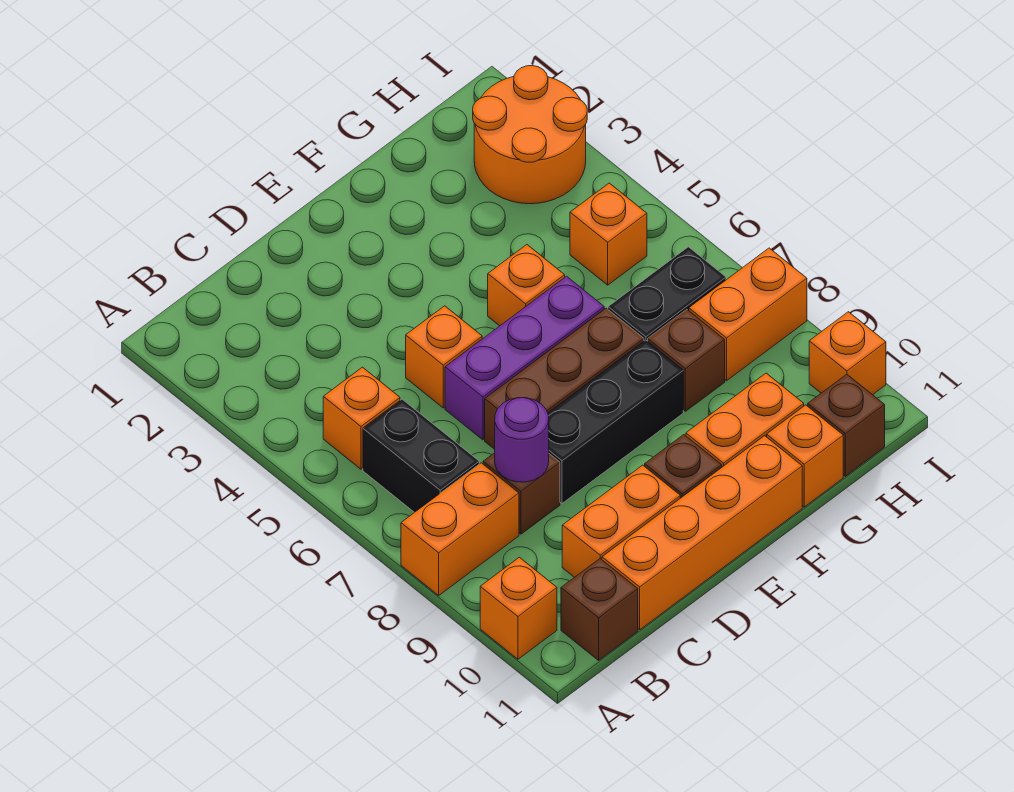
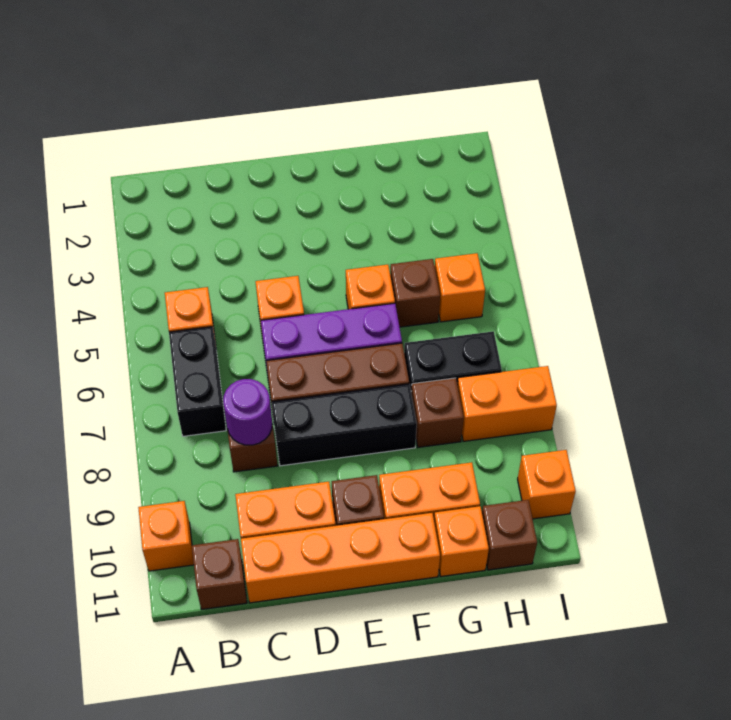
orange 1x2 brick [401,463,519,595] -> none
none -> brown 1x1 brick [390,259,440,327]
orange 2x2 round brick [473,66,587,204] -> none

